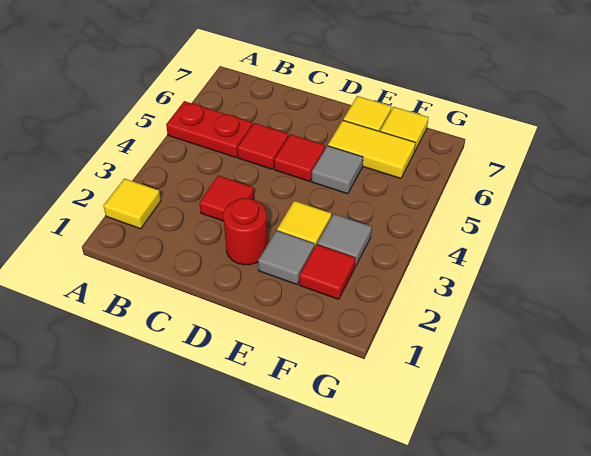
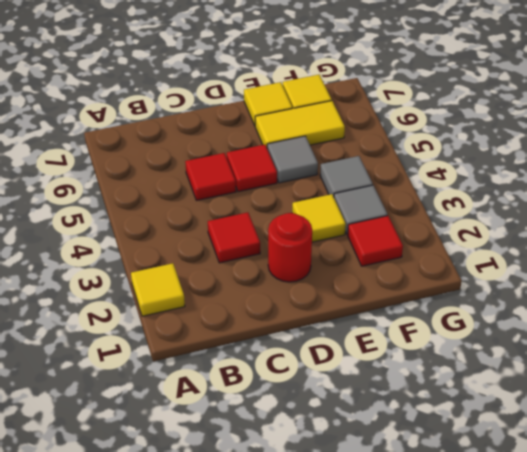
red 1x2 plate [166,101,252,157] -> none
grey 1x1 tile [258,231,314,284] -> grey 1x1 tile moved to [320,156,373,197]

